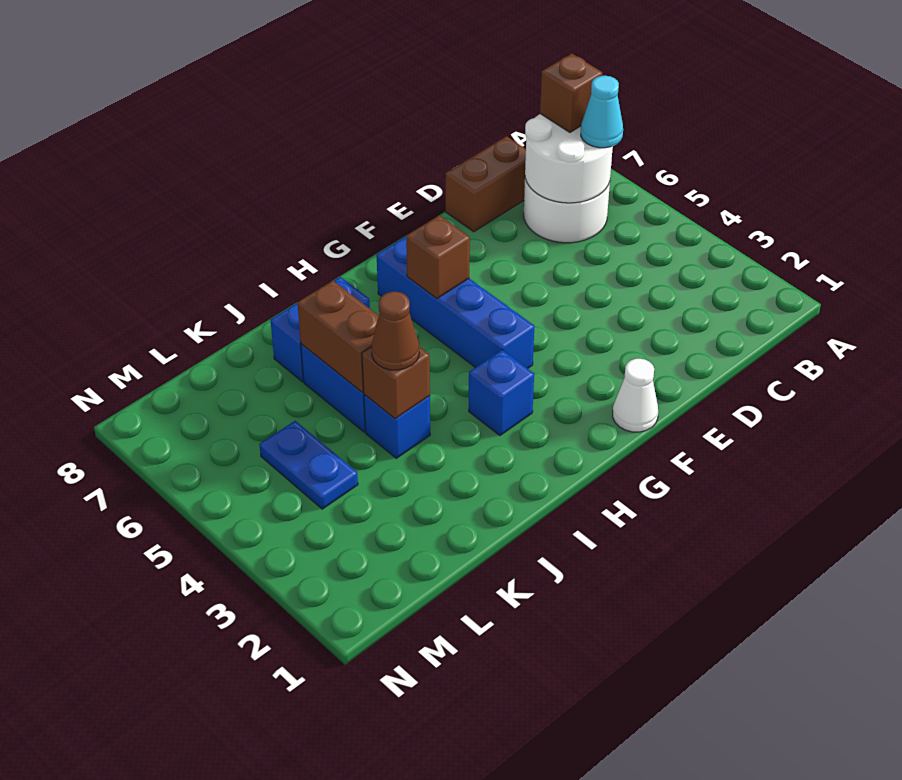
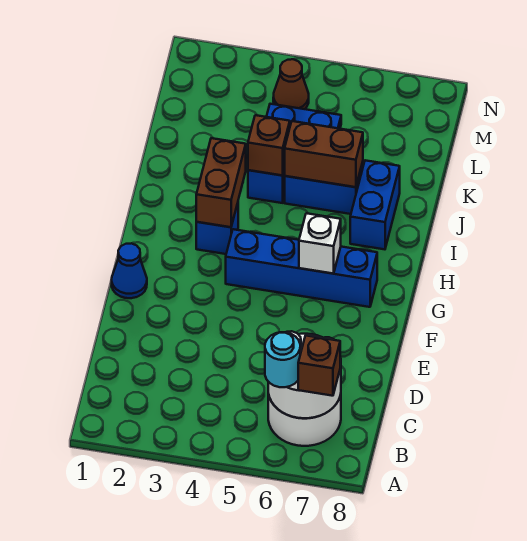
cyan 1x1 cone [581,76,623,148] -> cyan 1x1 round brick [265,332,300,387]
brown 1x2 brick [446,136,526,232] -> brown 1x2 brick moved to [196,138,246,227]
white 1x1 cone [613,359,658,432] -> blue 1x1 cone [112,243,147,298]
brown 1x1 brick [406,216,470,298] -> white 1x1 brick [299,213,341,274]
brown 1x1 cone [372,292,419,370] -> brown 1x1 cone moved to [273,59,309,109]

